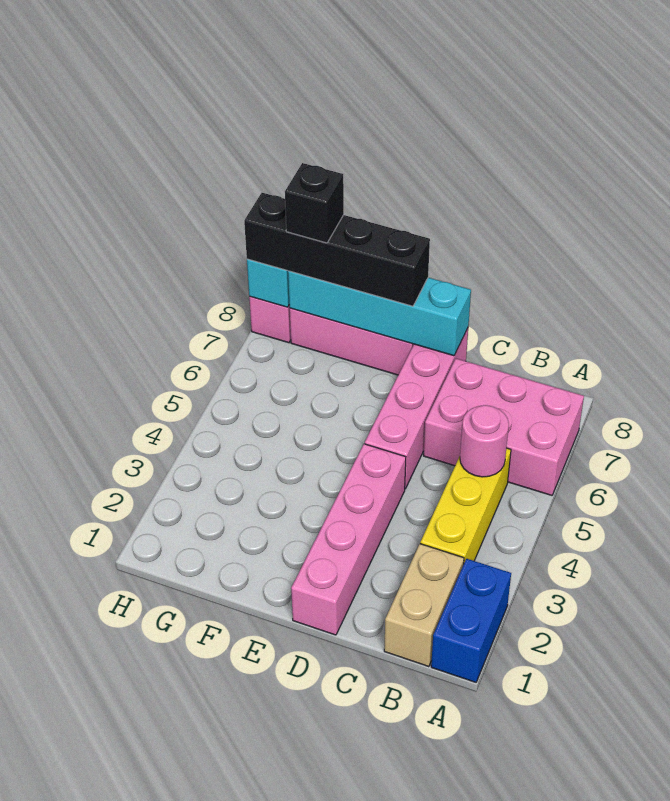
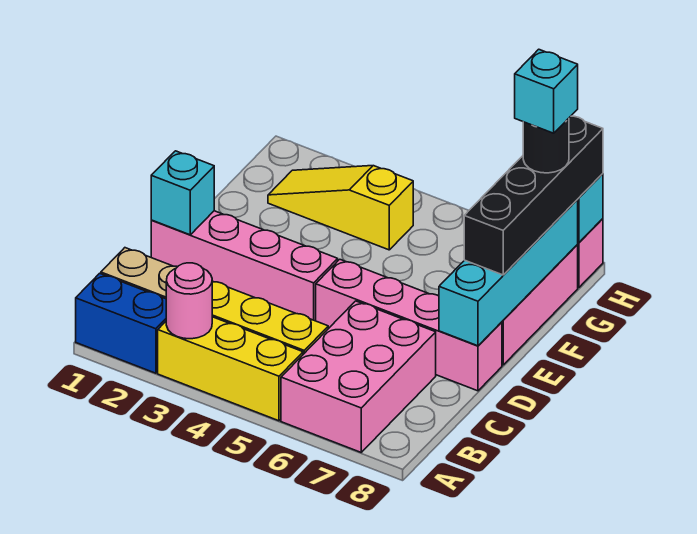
none -> yellow 1x3 brick [158,317,303,421]
pink 1x1 round brick [460,405,509,477] -> pink 1x1 round brick moved to [166,263,212,339]
none -> cyan 1x1 brick [151,151,214,235]
none -> yellow 1x3 slope [268,166,413,250]
black 1x1 brick [285,163,344,243] -> black 1x1 round brick [523,118,569,173]
none -> cyan 1x1 brick [515,49,578,133]

